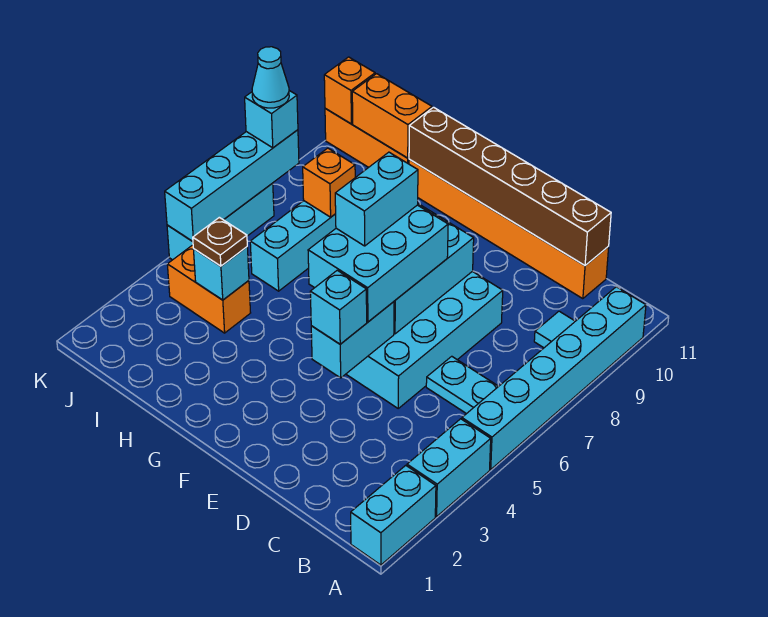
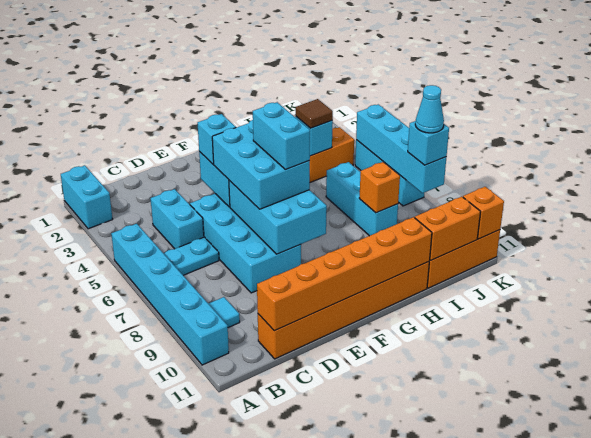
cyan 1x2 brick [407,419,491,517] -> cyan 1x2 brick moved to [150,189,204,249]
brown 1x6 brick [409,107,611,265] -> orange 1x6 brick [257,217,432,331]
brown 1x1 plate [193,217,247,266] -> brown 1x1 tile [296,99,333,128]

